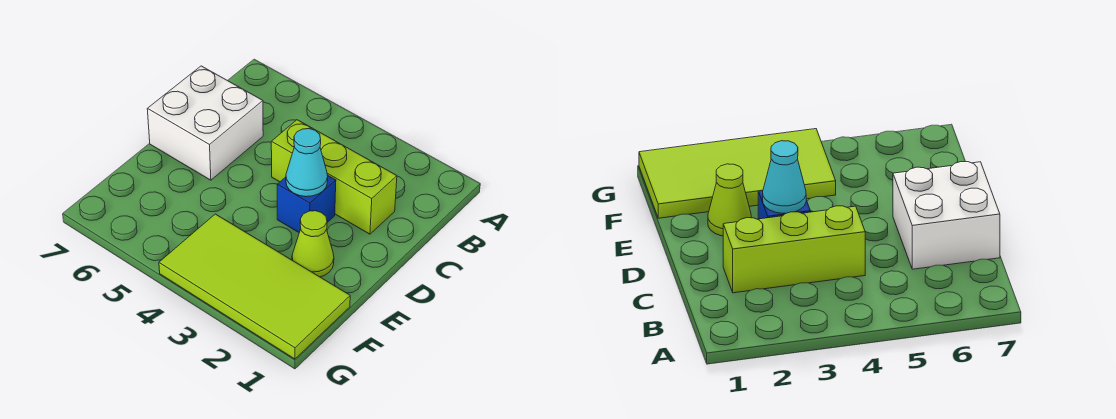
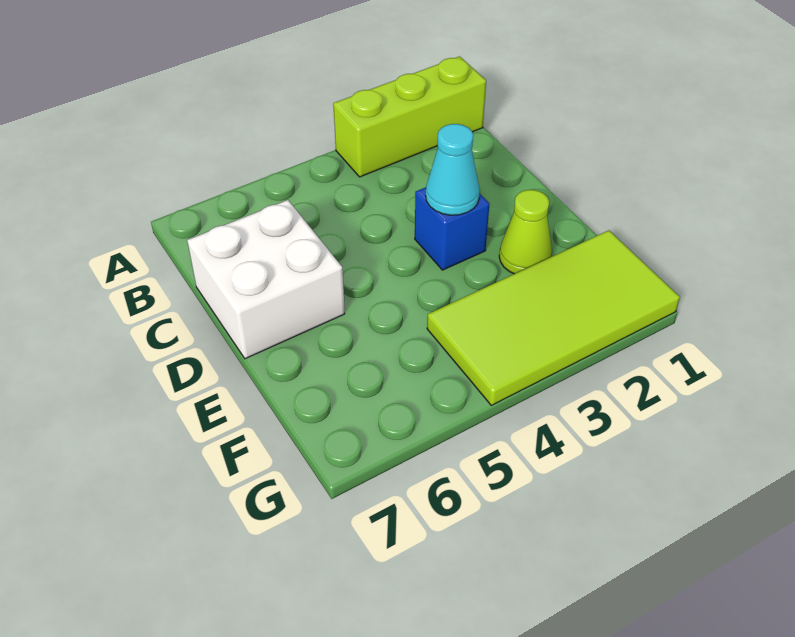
lime 1x3 brick [271,120,397,234] -> lime 1x3 brick moved to [333,56,486,177]

